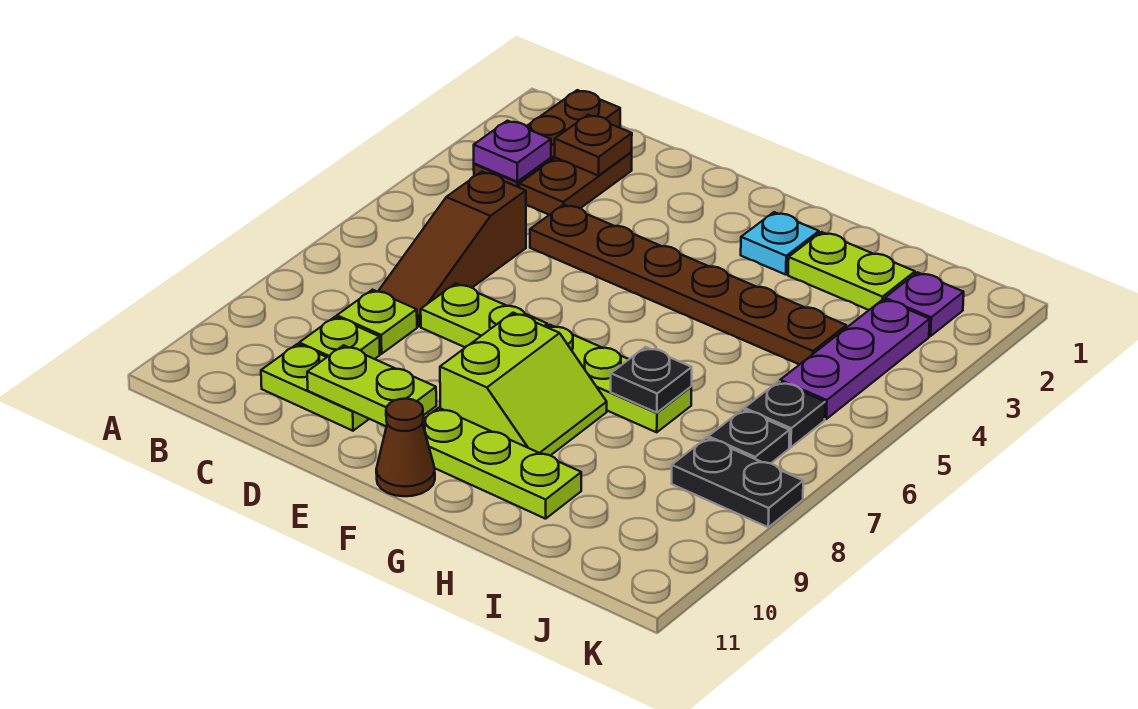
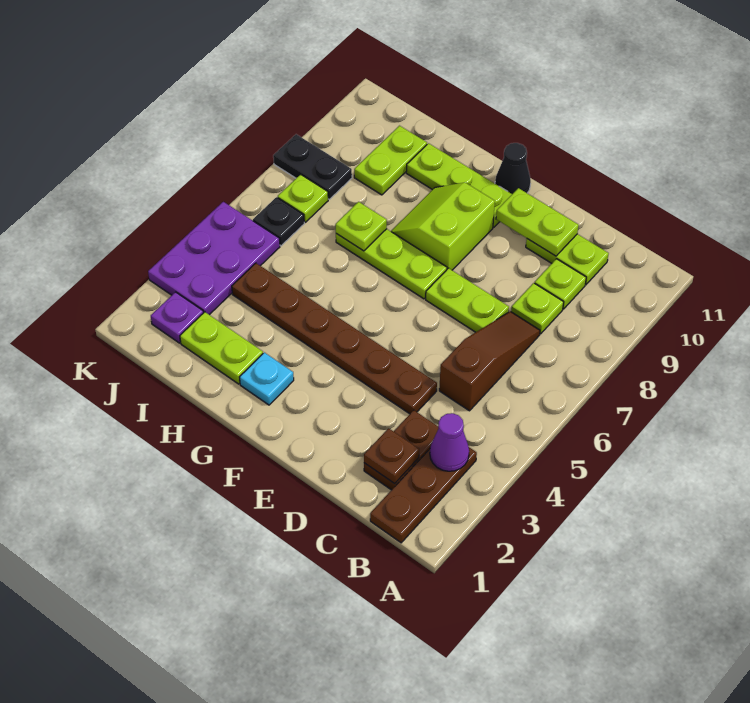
purple 1x1 plate [474,121,551,182] -> purple 1x1 cone [430,413,469,471]
brown 1x1 cone [376,399,435,496] -> black 1x1 cone [495,143,531,194]
black 1x1 plate [611,347,692,413] -> lime 1x1 plate [335,202,387,251]
none -> lime 1x2 plate [354,126,427,195]
purple 1x3 plate [780,299,930,419] -> purple 2x3 plate [148,202,280,315]
black 1x1 plate [708,409,790,463] -> lime 1x1 plate [278,174,328,222]

